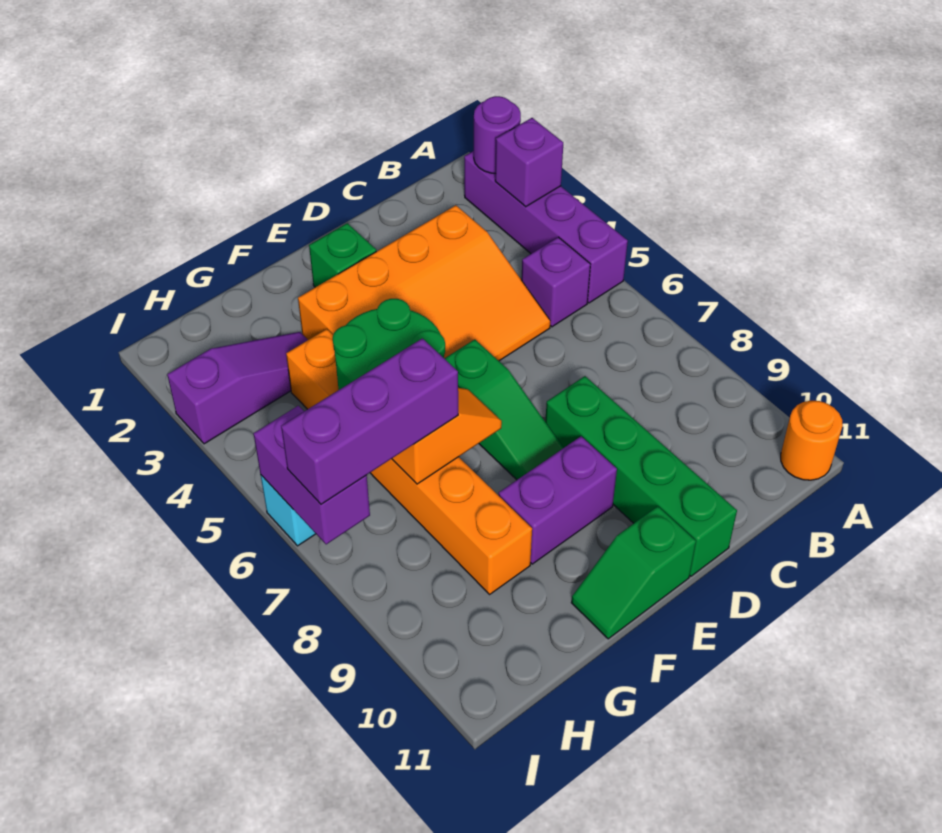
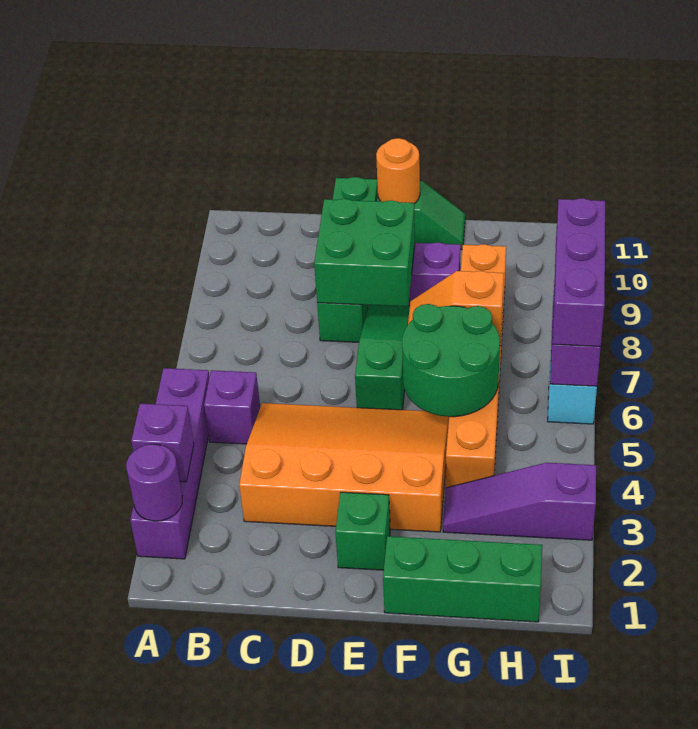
orange 1x1 round brick [781,401,843,480] -> orange 1x1 round brick moved to [376,138,420,204]
none -> green 2x2 brick [314,199,415,307]
none -> green 1x3 brick [383,536,542,622]
purple 1x3 brick [281,338,458,504] -> purple 1x3 brick turned to [553,198,605,347]

